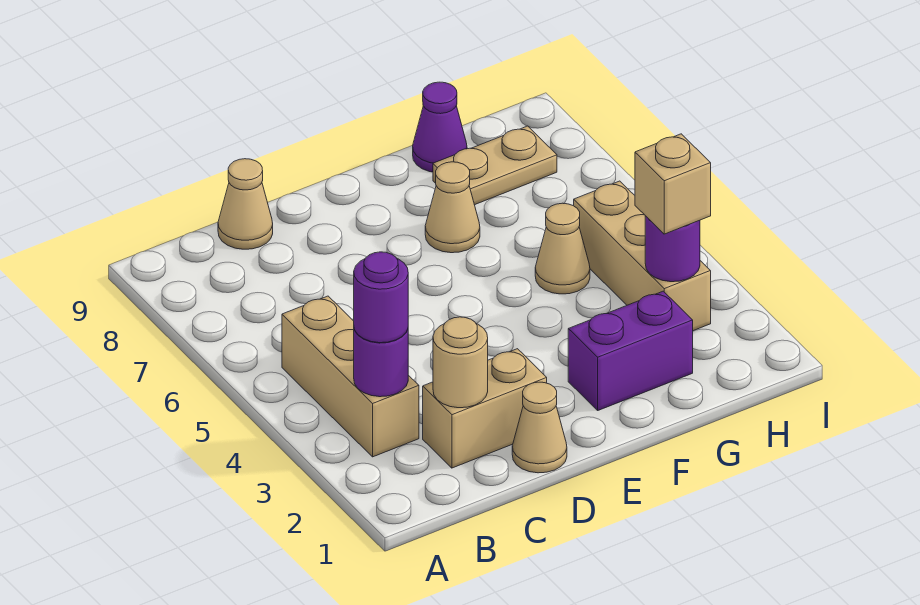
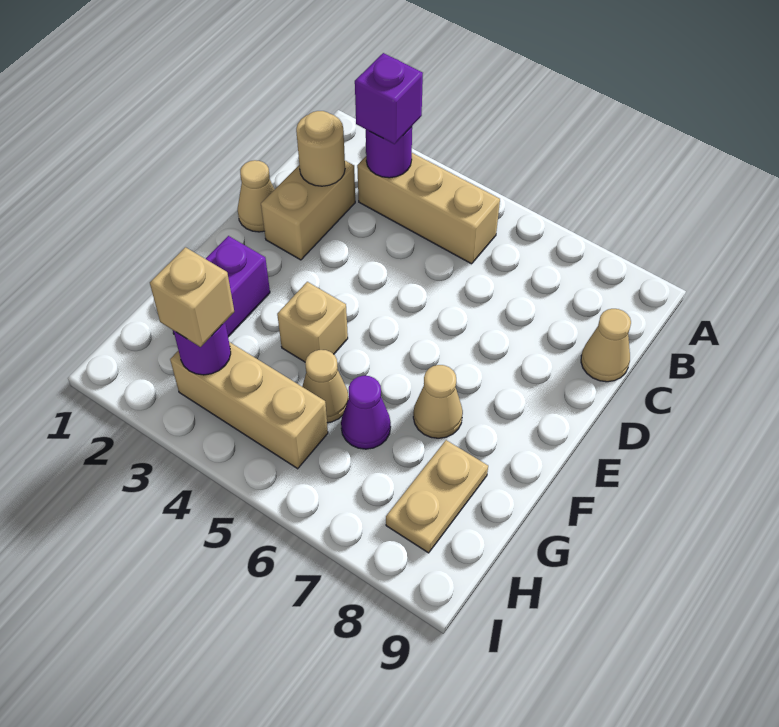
purple 1x1 round brick [354,252,408,343] -> purple 1x1 brick [355,53,423,144]
none -> tan 1x1 brick [277,282,348,362]
purple 1x1 cone [413,82,467,172] -> purple 1x1 cone moved to [341,376,391,449]

